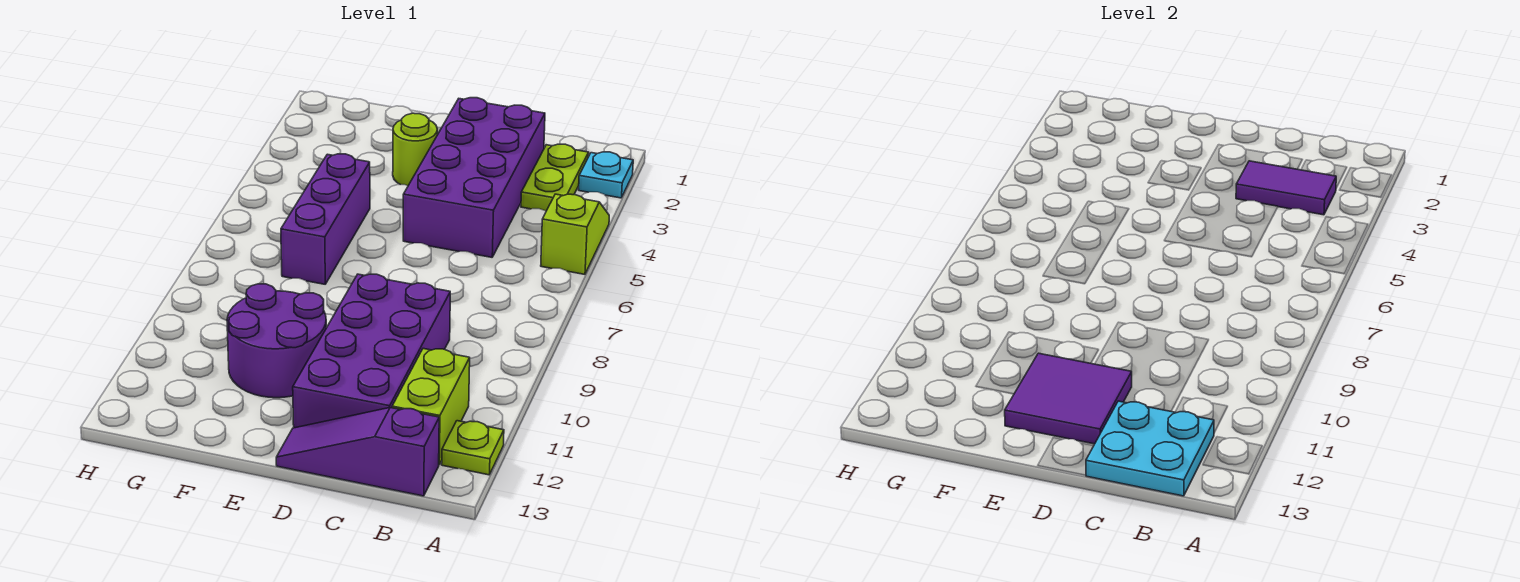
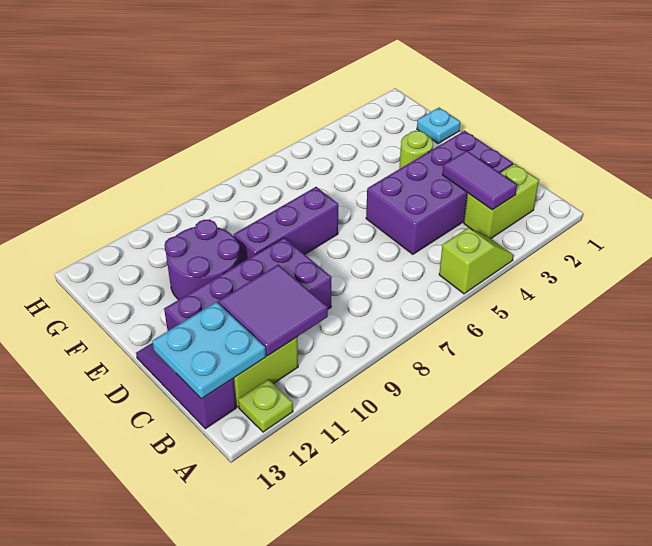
cyan 1x1 plate [579,152,633,198] -> cyan 1x1 plate moved to [417,108,460,144]
lime 1x2 plate [521,144,589,211] -> lime 1x2 brick [464,164,539,238]
purple 2x2 tile [1005,353,1132,444] -> purple 2x2 tile moved to [218,264,328,356]
purple 1x3 brick [281,154,370,284] -> purple 1x3 brick moved to [234,187,338,263]

